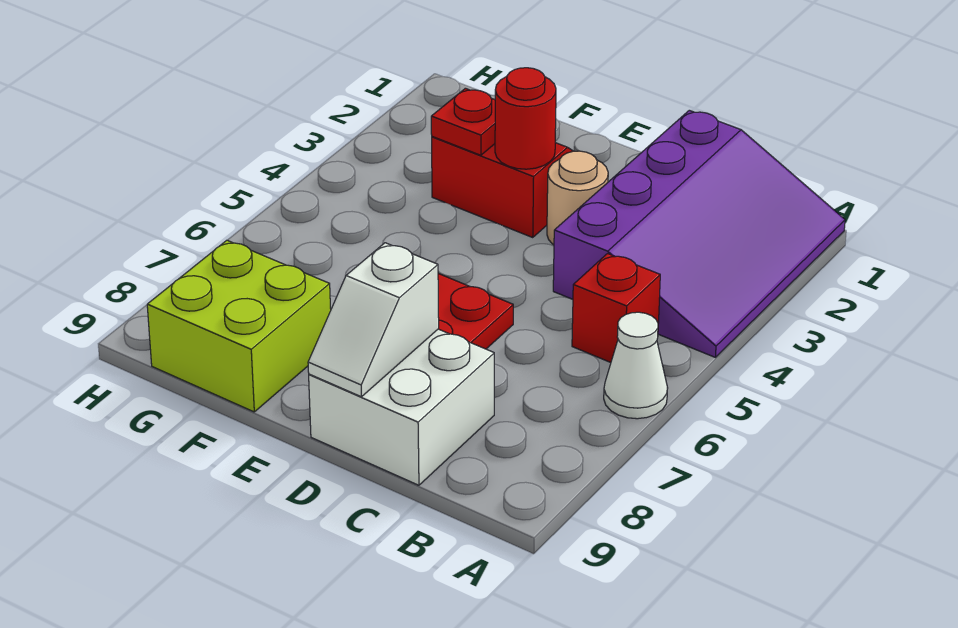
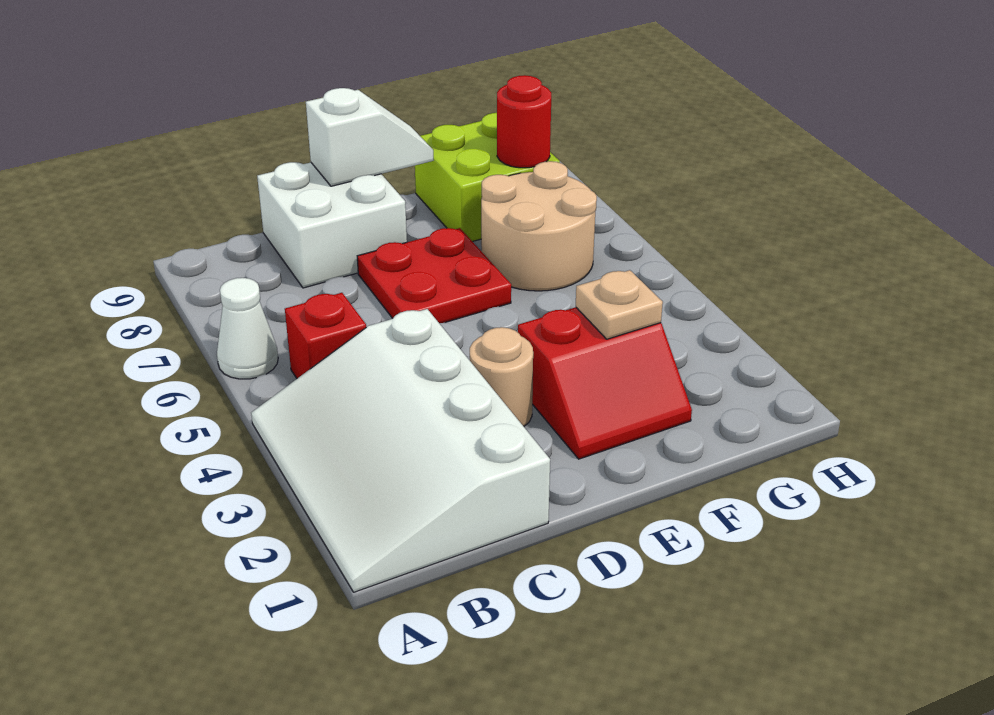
purple 3x4 slope [553,110,845,357] -> white 3x4 slope [251,309,550,592]
white 1x2 slope [308,243,439,397] -> white 1x2 slope turned to [306,88,434,186]
red 1x1 round brick [495,68,556,169] -> red 1x1 round brick moved to [497,75,551,168]
red 1x1 plate [431,88,495,155] -> tan 1x1 plate [576,270,663,339]
none -> tan 2x2 round brick [481,161,597,291]

